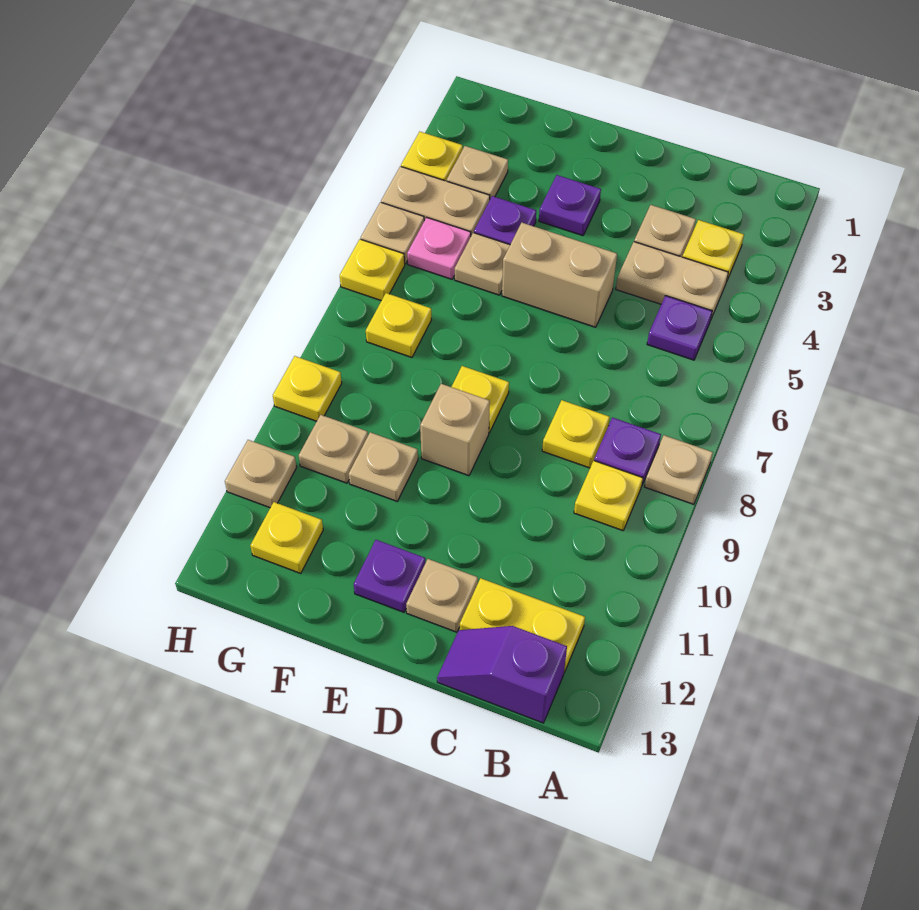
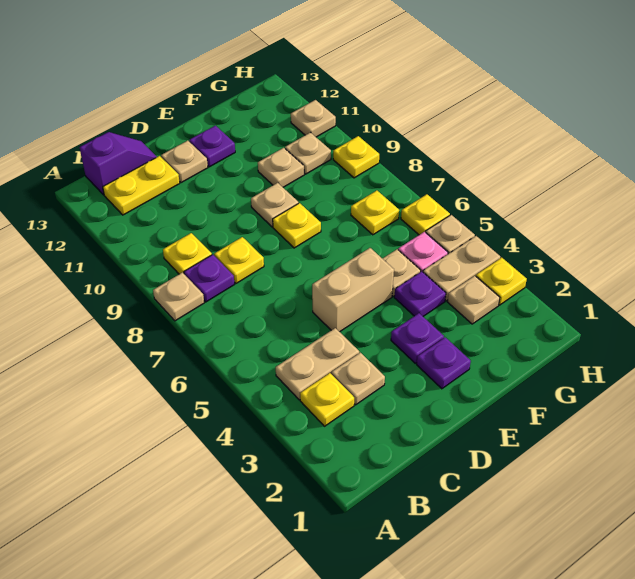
purple 1x1 plate [647,296,712,360] -> purple 1x1 plate moved to [417,337,471,389]
tan 1x1 brick [420,384,490,476] -> tan 1x1 plate [251,183,299,227]
yellow 1x1 plate [250,502,323,573] -> none

